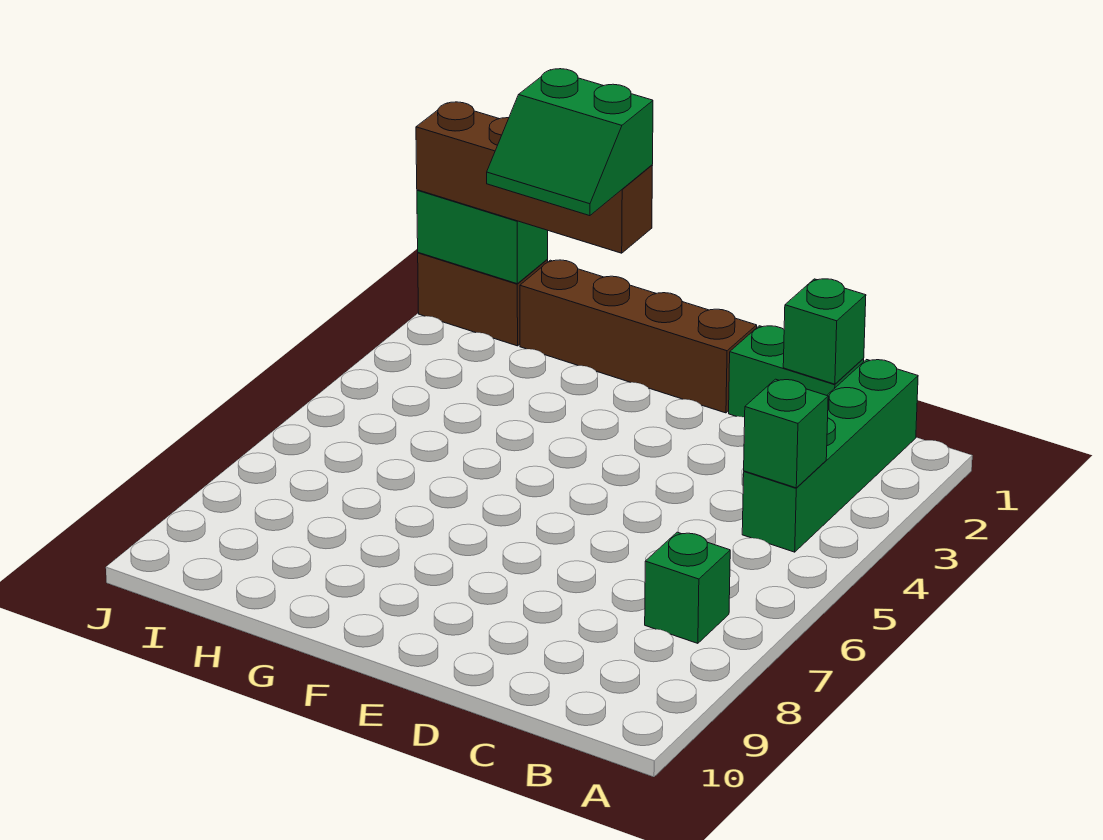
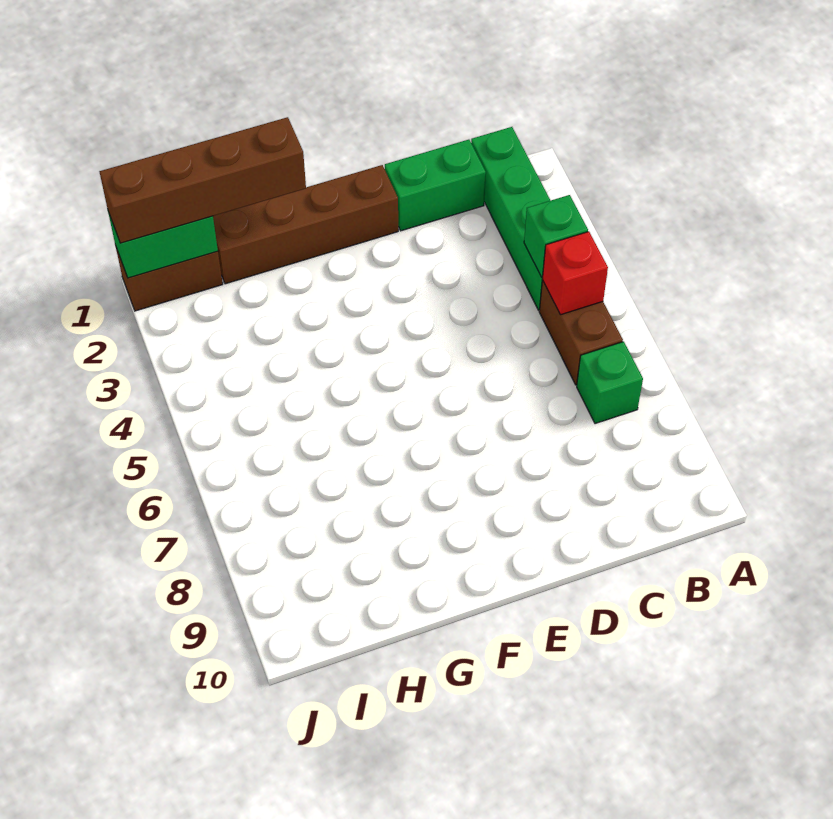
none -> brown 1x2 brick [539,280,623,385]
none -> red 1x1 brick [542,232,608,315]
green 1x1 brick [783,279,866,384] -> none
green 2x2 slope [487,69,653,216] -> none

